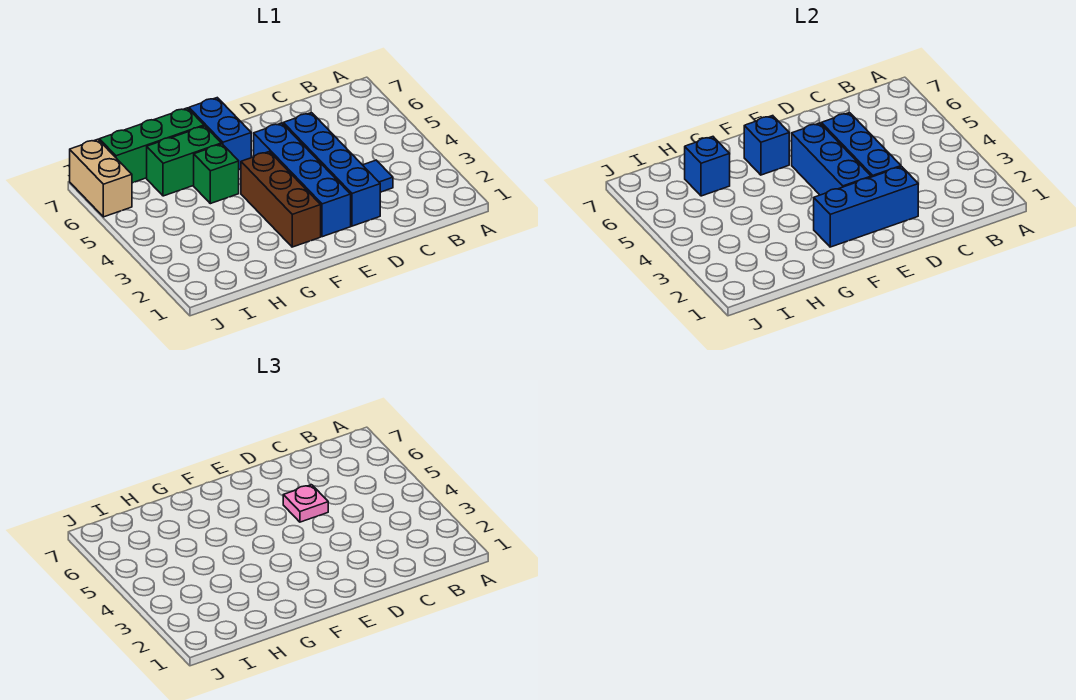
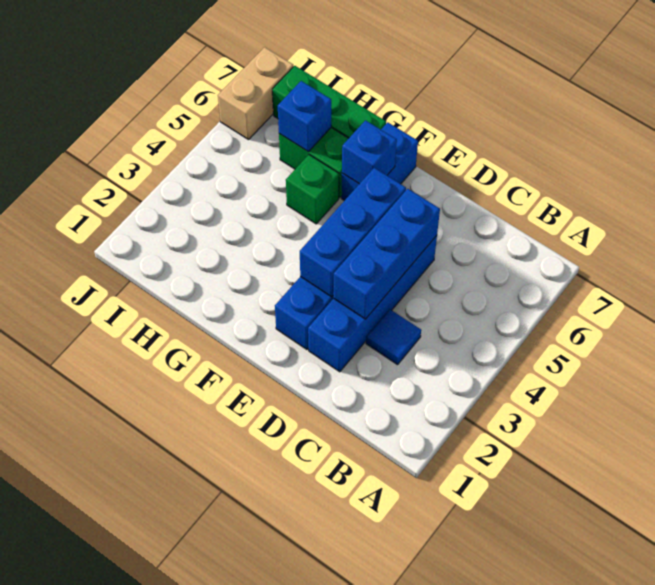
blue 1x3 brick [814,167,918,247] -> none
pink 1x1 plate [283,485,328,522] -> none
brown 1x3 brick [241,152,321,247] -> none

